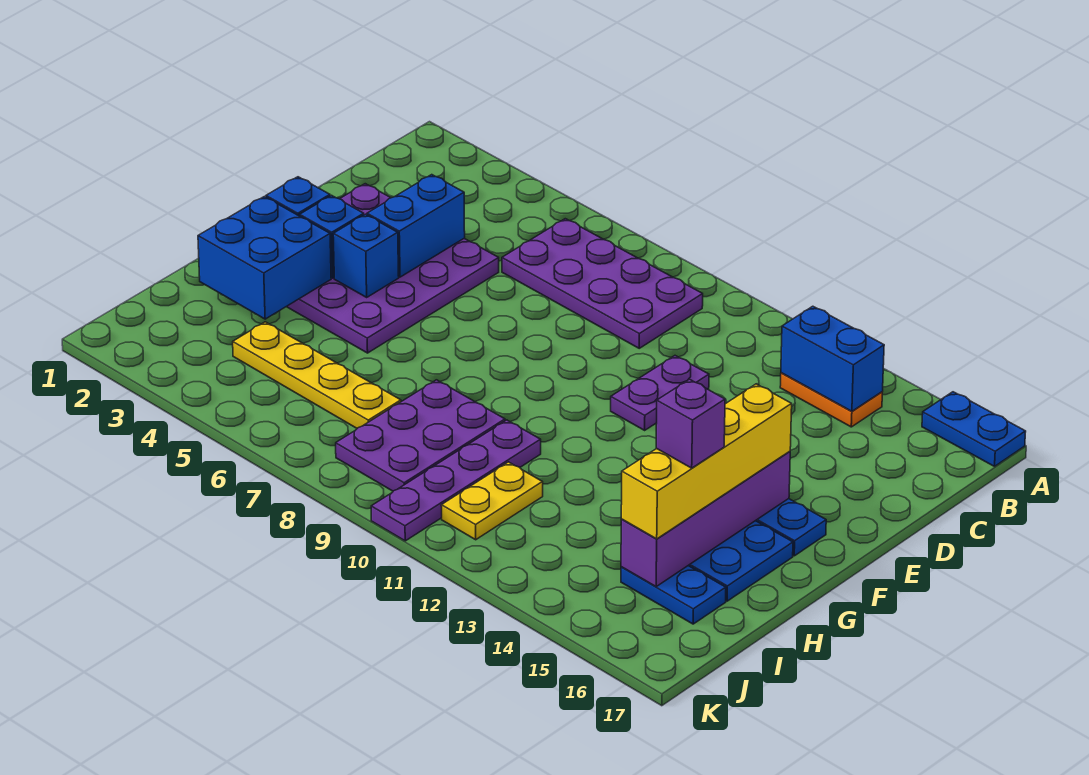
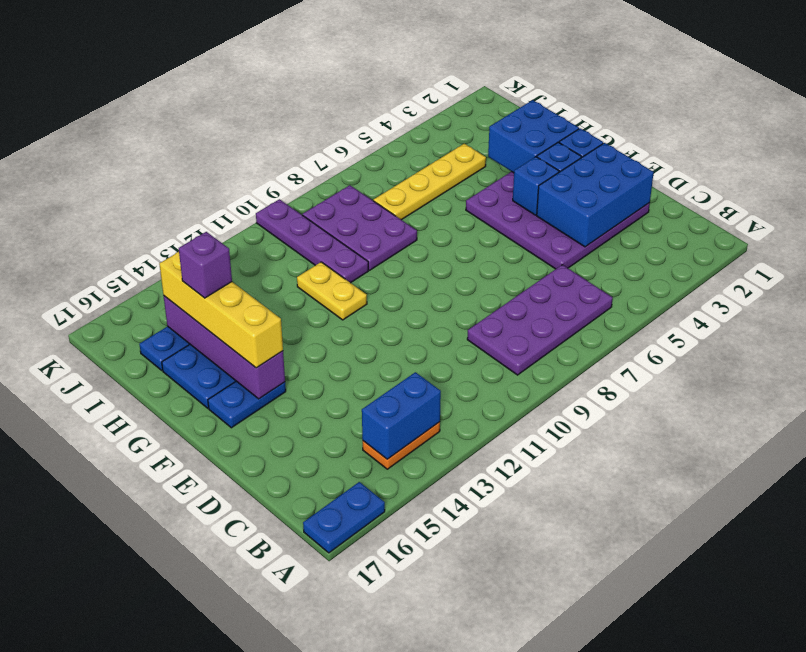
blue 1x2 brick [367,175,465,277] -> blue 2x3 brick [537,143,654,247]
purple 1x2 plate [611,356,709,430] -> none
yellow 1x2 plate [441,462,543,540] -> yellow 1x2 plate moved to [297,262,367,320]

